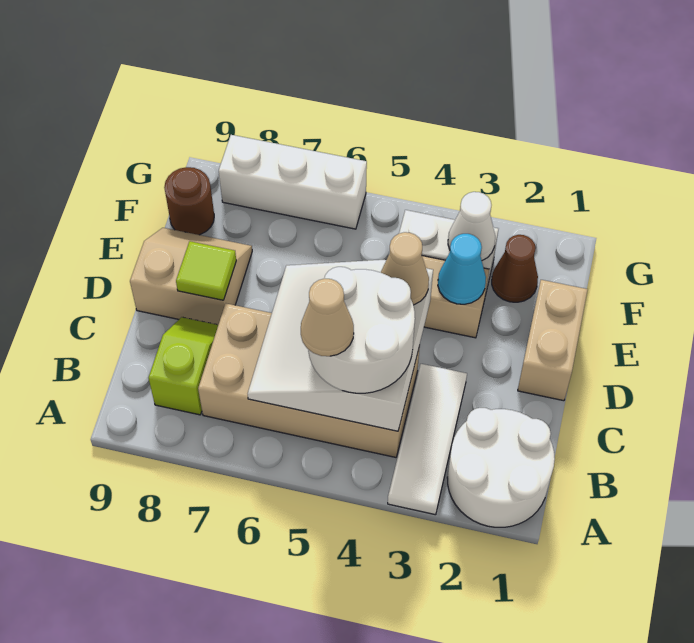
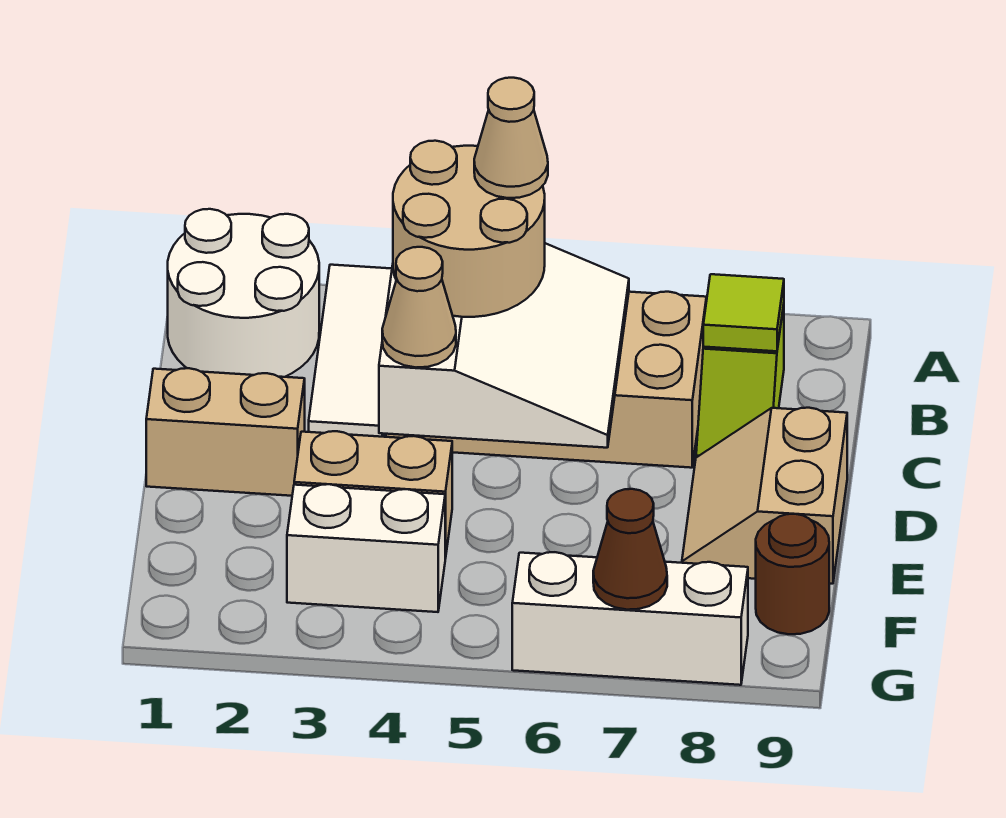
white 2x2 round brick [308,267,415,393] -> tan 2x2 round brick [393,141,545,317]
tan 1x2 brick [518,280,588,401] -> tan 1x2 brick turned to [146,368,305,496]
tan 2x2 slope [130,228,252,325] -> tan 2x2 slope turned to [682,408,847,584]
lime 1x1 tile [176,241,236,300] -> lime 1x1 tile moved to [703,274,784,351]
cyan 1x1 cone [438,234,486,304] -> none
brown 1x1 cone [492,235,538,302] -> brown 1x1 cone moved to [593,489,667,610]
white 1x1 cone [448,192,495,260] -> none

